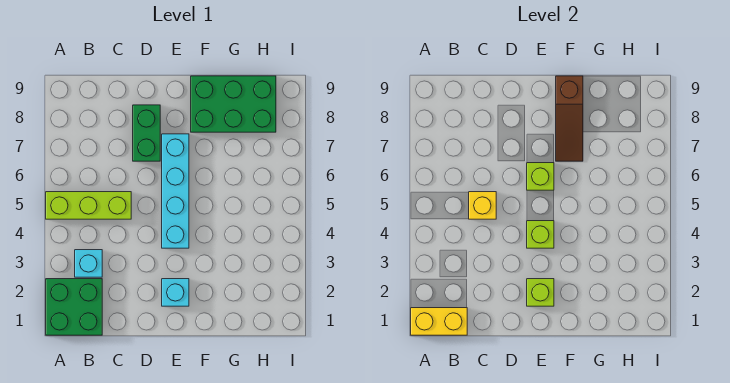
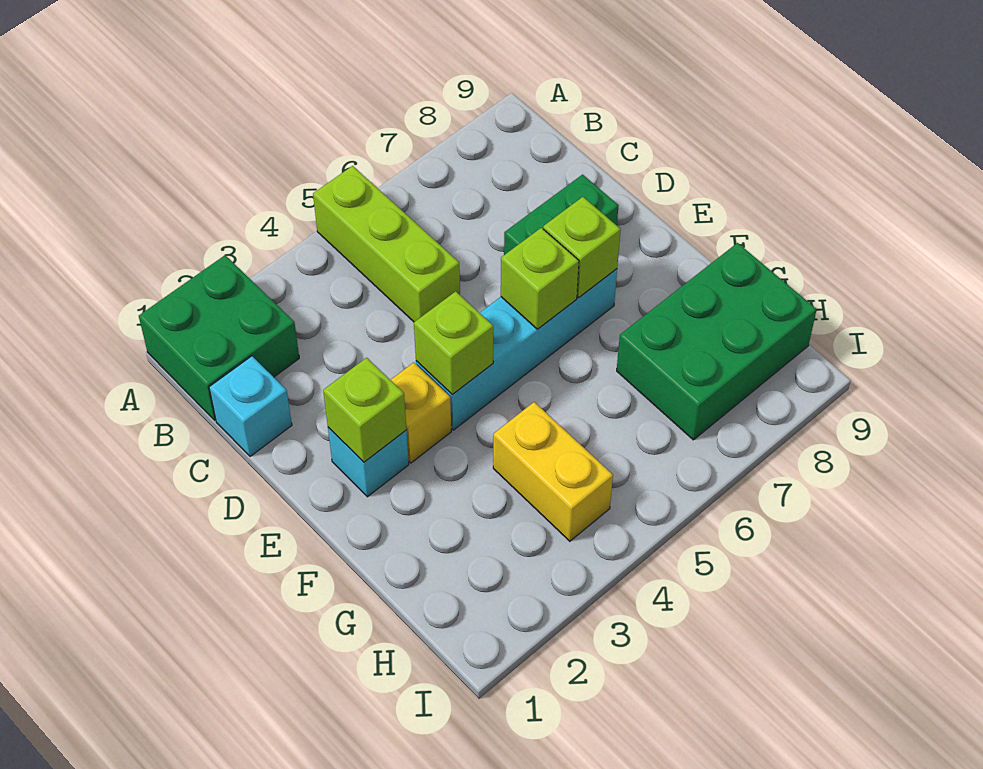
yellow 1x2 brick [411,308,467,335] -> yellow 1x2 brick moved to [493,402,613,541]
cyan 1x1 brick [75,250,102,277] -> cyan 1x1 brick moved to [209,356,292,456]
yellow 1x1 brick [469,192,496,219] -> yellow 1x1 brick moved to [391,362,451,463]
none -> lime 1x1 brick [543,197,621,297]
brown 1x3 slope [556,76,583,161] -> none
green 2x3 brick [191,76,276,132] -> green 2x3 brick turned to [617,243,817,440]

